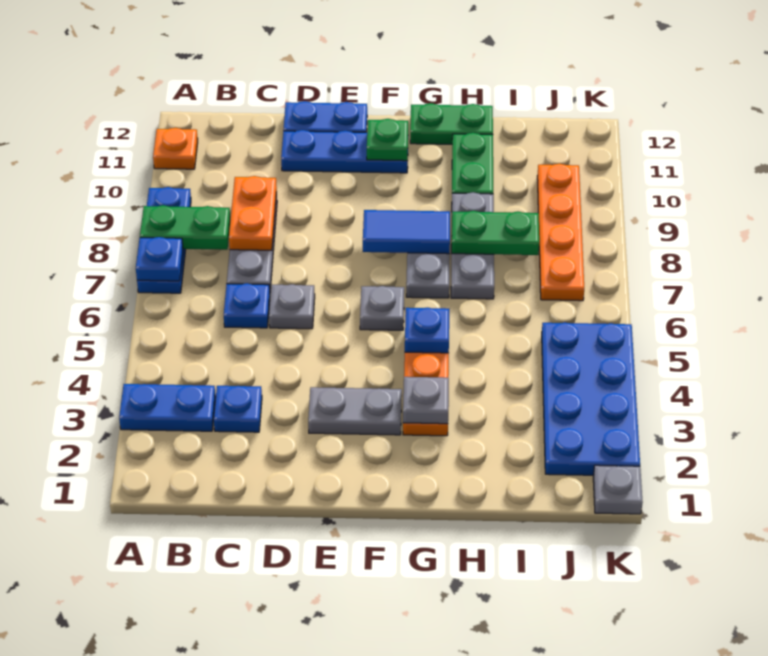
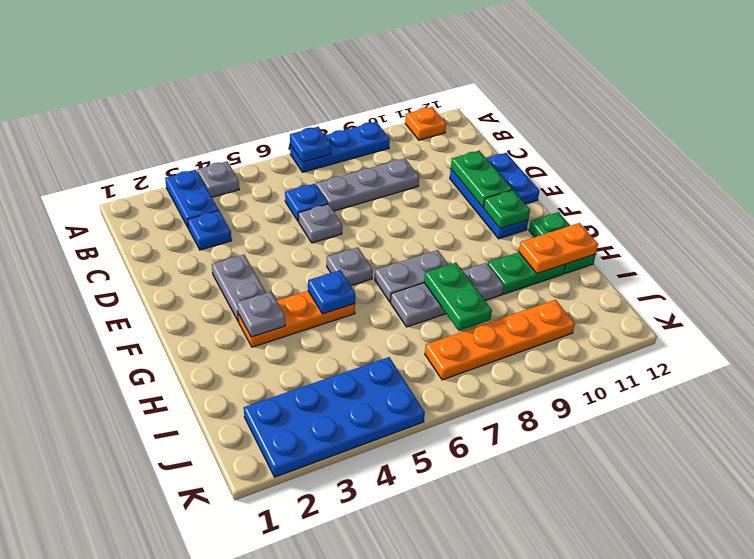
green 1x2 plate [140,205,230,250] -> green 1x2 plate moved to [451,151,512,207]
orange 1x2 plate [229,176,277,250] -> orange 1x2 plate moved to [519,223,598,274]
blue 1x2 tile [363,210,450,254] -> none
grey 1x1 plate [593,465,643,514] -> grey 1x1 plate moved to [197,161,239,197]

